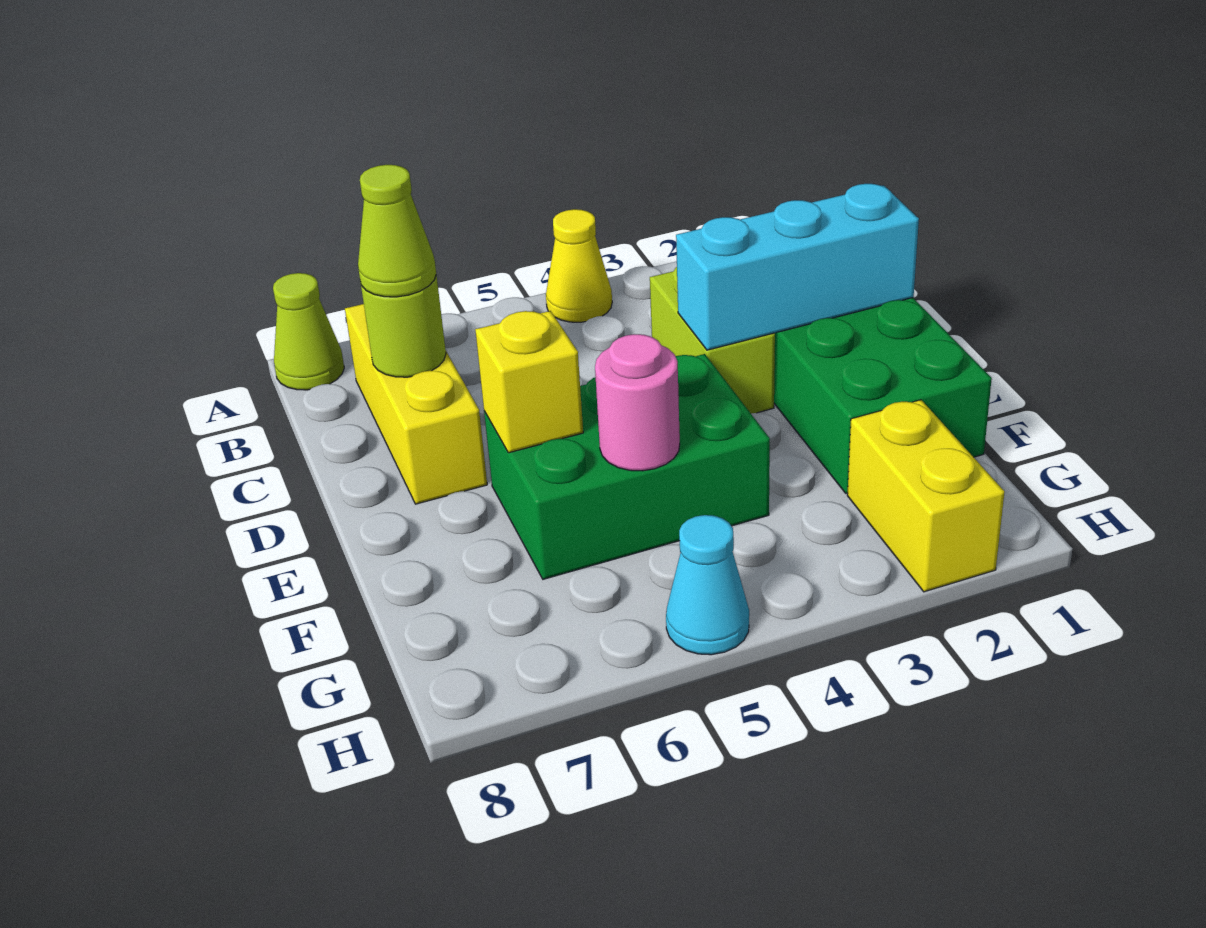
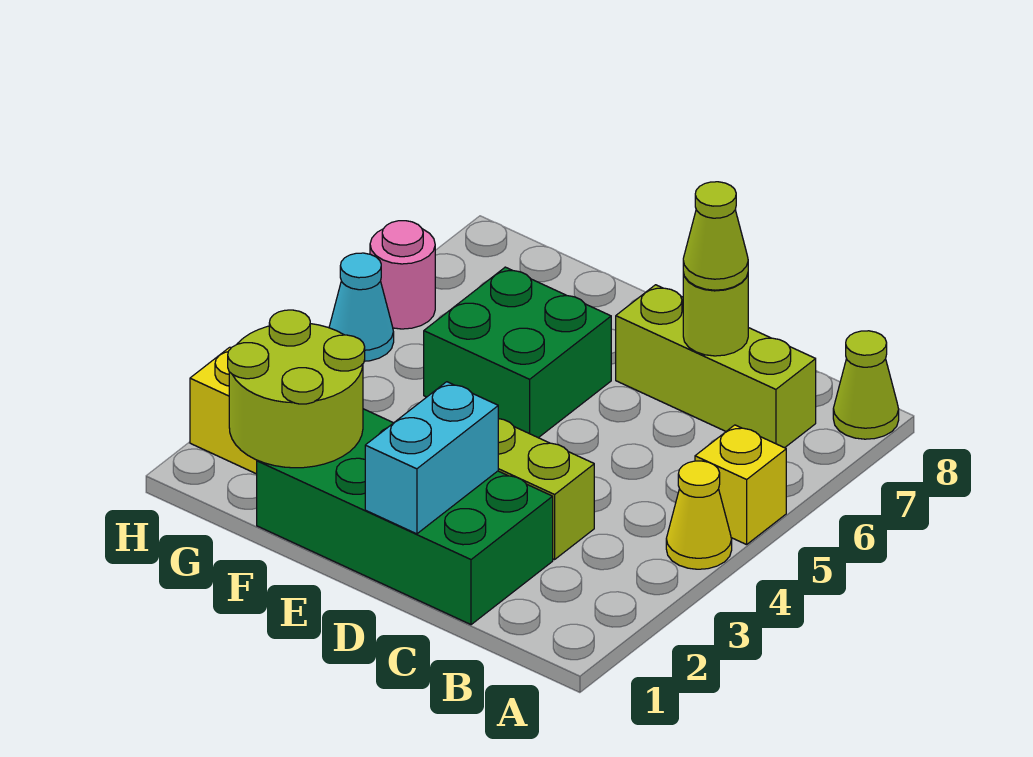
yellow 1x3 brick [345,304,487,504] -> lime 1x3 brick [616,285,816,448]
cyan 1x3 brick [676,184,919,350] -> cyan 1x2 brick [365,382,498,534]
green 2x3 brick [484,354,770,579] -> green 2x2 brick [424,267,611,438]
yellow 1x1 brick [475,311,583,453] -> yellow 1x1 brick moved to [695,425,786,545]
none -> lime 2x2 round brick [228,310,365,468]
pink 1x1 round brick [595,334,680,471] -> pink 1x1 round brick moved to [370,221,435,329]

